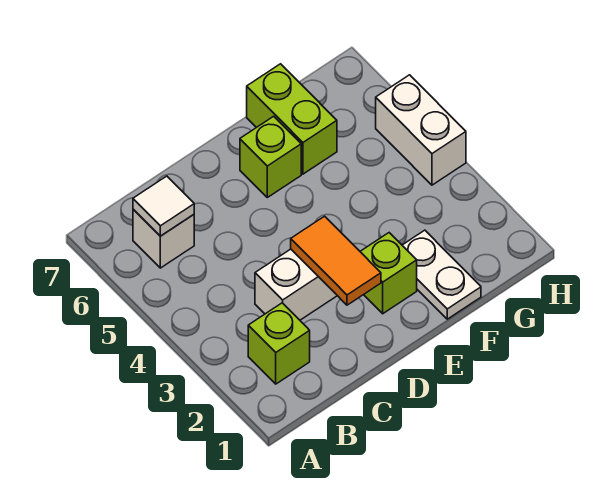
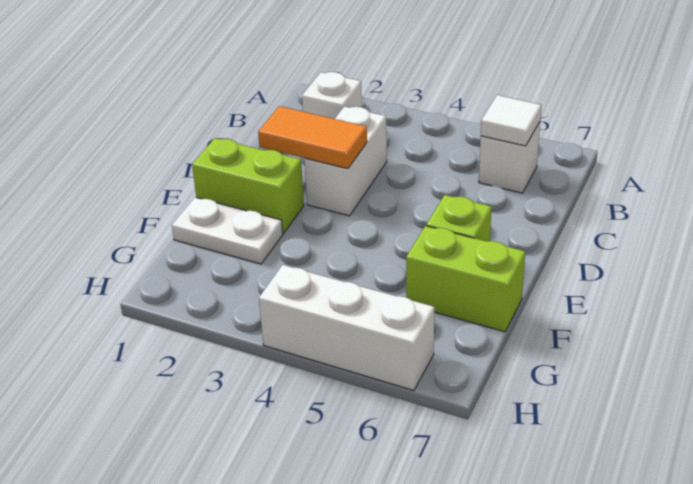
lime 1x1 brick [248,303,310,384] -> white 1x1 brick [302,72,362,119]
lime 1x1 brick [360,233,417,314] -> lime 1x2 brick [192,138,304,233]
white 1x2 brick [376,75,466,185] -> white 1x3 brick [259,265,434,391]

